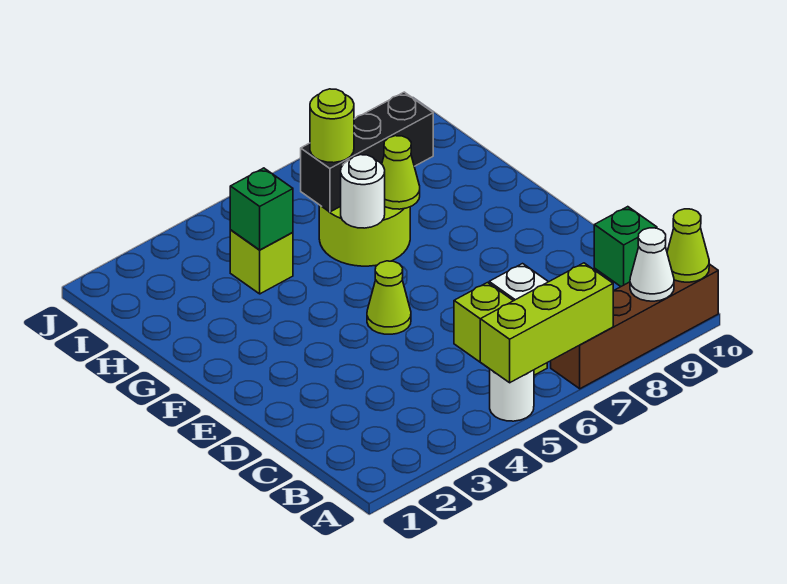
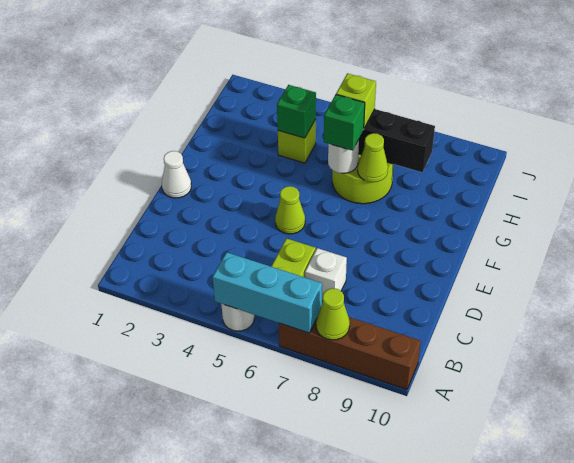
lime 1x3 brick [480,263,613,383] -> cyan 1x3 brick [212,252,322,333]
white 1x1 cone [630,228,674,301] -> white 1x1 cone moved to [162,151,191,198]
lime 1x1 cone [667,209,709,282] -> lime 1x1 cone moved to [316,288,350,340]
green 1x1 brick [594,207,657,286] -> green 1x1 brick moved to [324,95,365,151]
lime 1x1 round brick [310,89,354,163] -> lime 1x1 brick [336,73,376,128]

